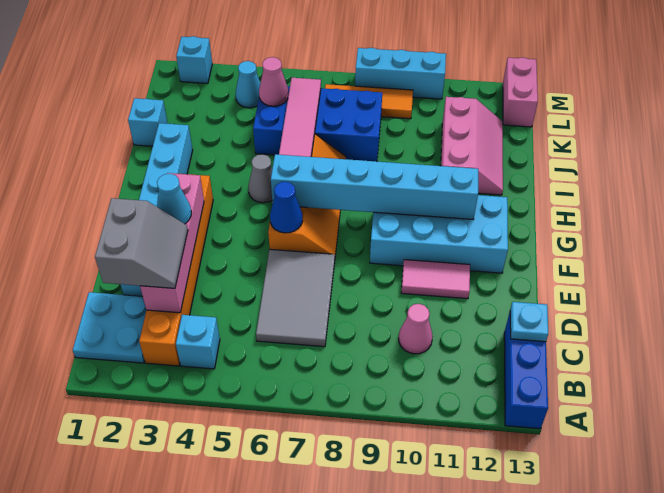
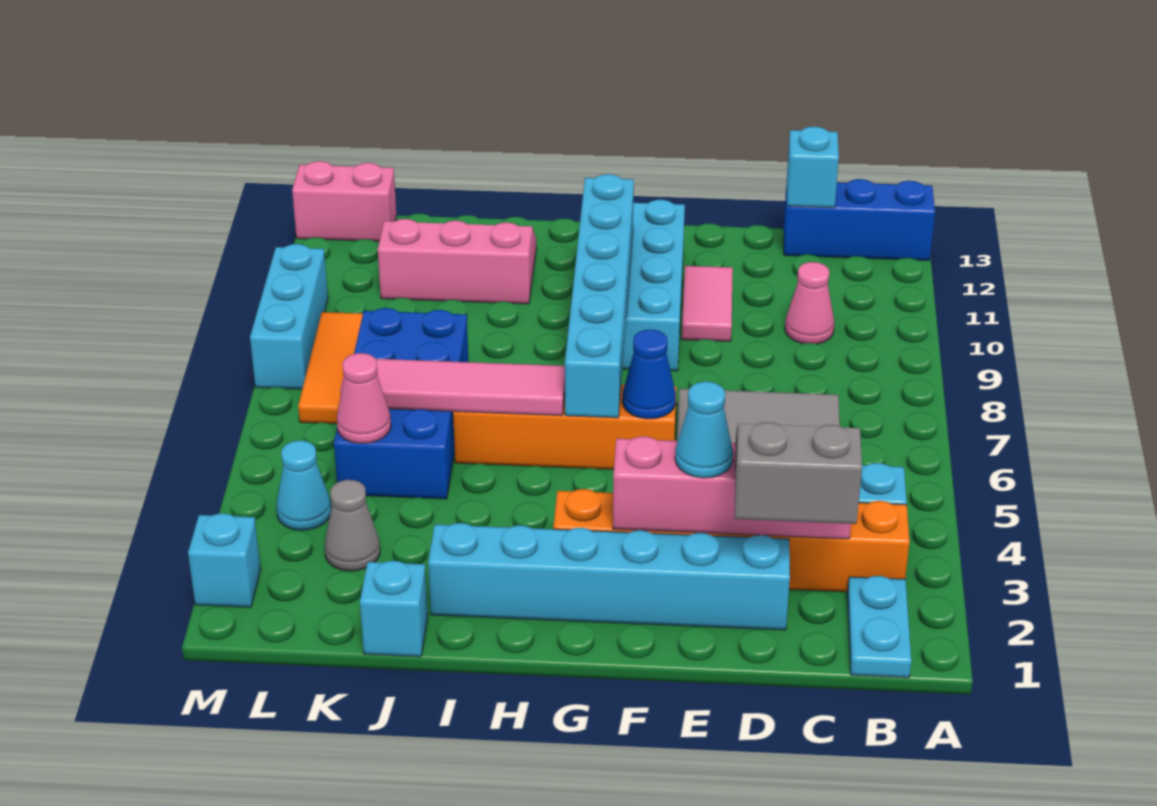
cyan 2x2 plate [73,292,146,363] -> cyan 1x2 plate [847,576,911,678]
cyan 1x1 plate [510,302,548,342] -> cyan 1x1 brick [787,127,839,208]
grey 1x1 cone [248,154,272,203] -> grey 1x1 cone moved to [325,480,380,571]

